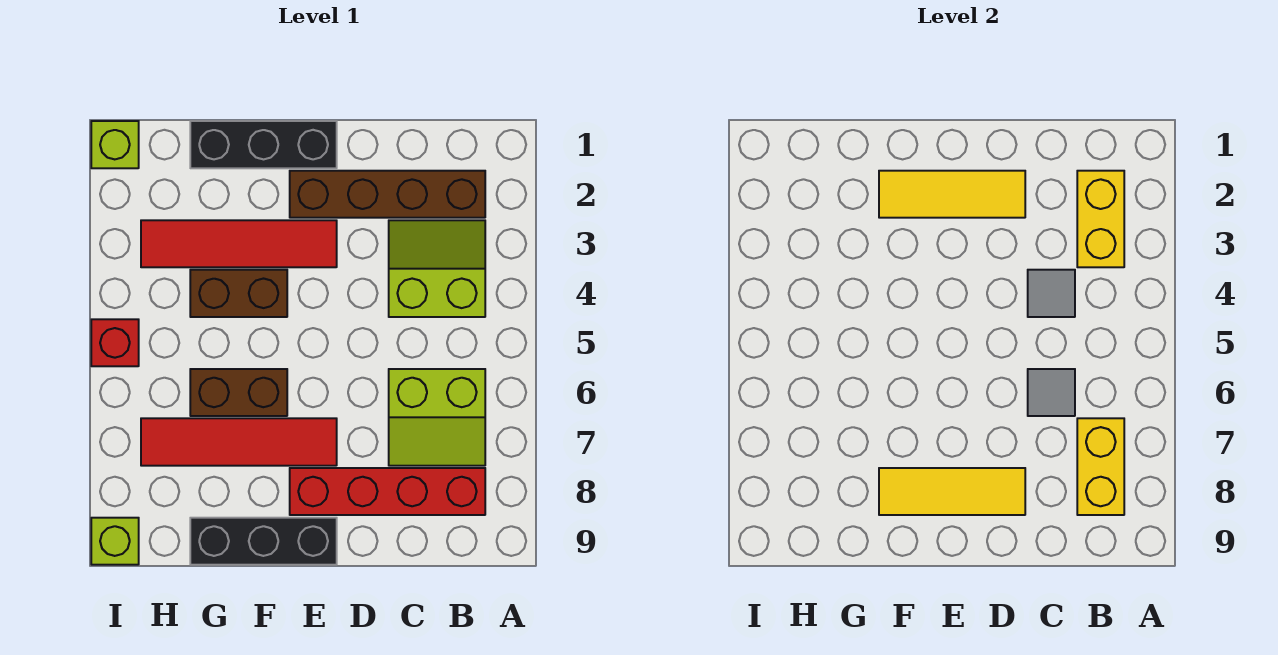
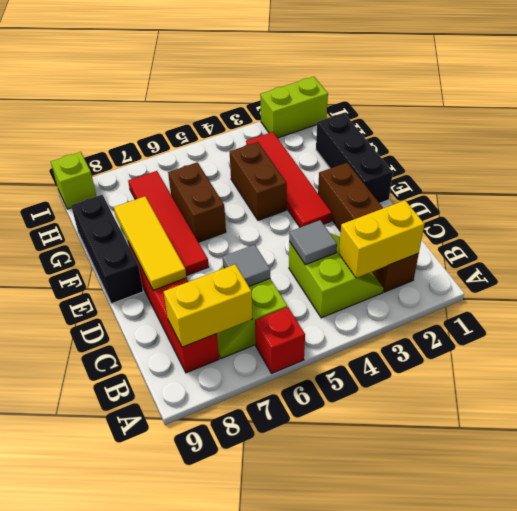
yellow 1x3 tile [879,171,1025,218] -> none
lime 1x1 brick [91,121,139,168] -> lime 1x2 brick [260,77,328,138]
red 1x1 brick [91,319,139,366] -> red 1x1 brick moved to [255,307,305,373]

